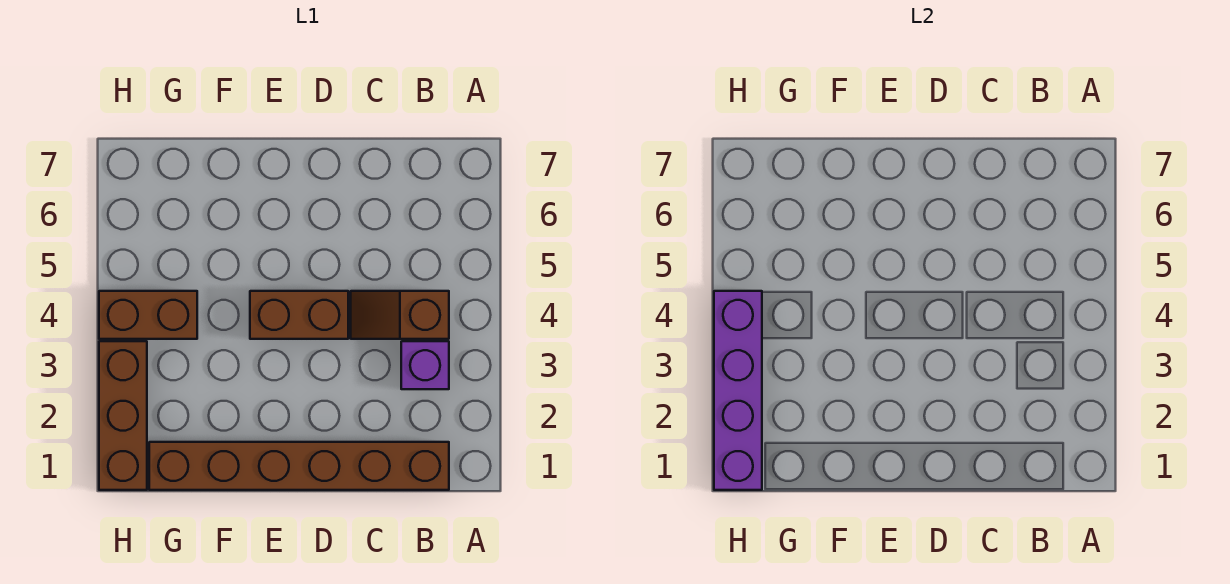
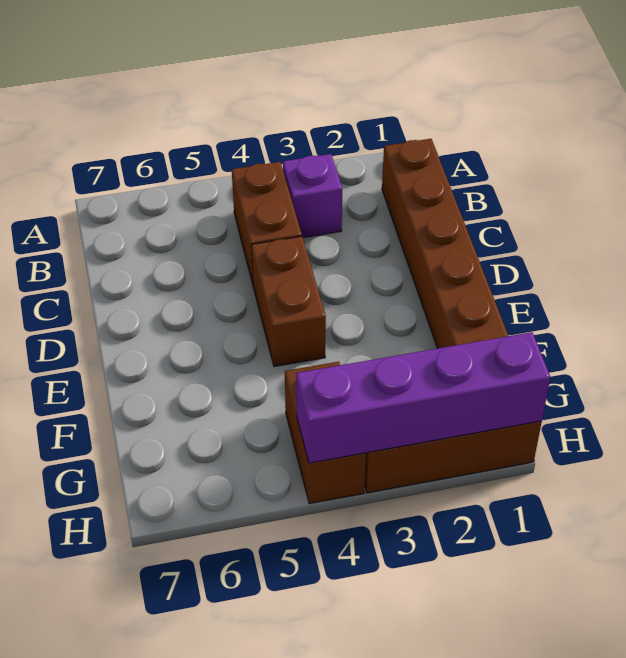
brown 1x2 slope [351,291,449,339] -> brown 1x2 brick [232,162,302,284]

